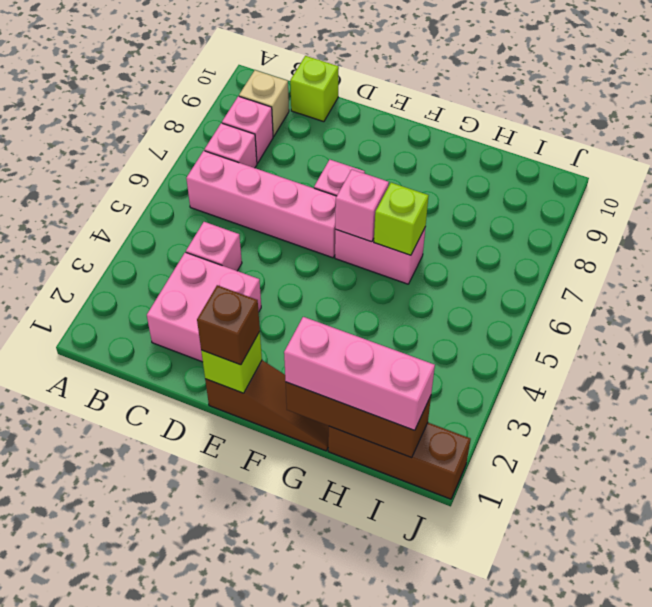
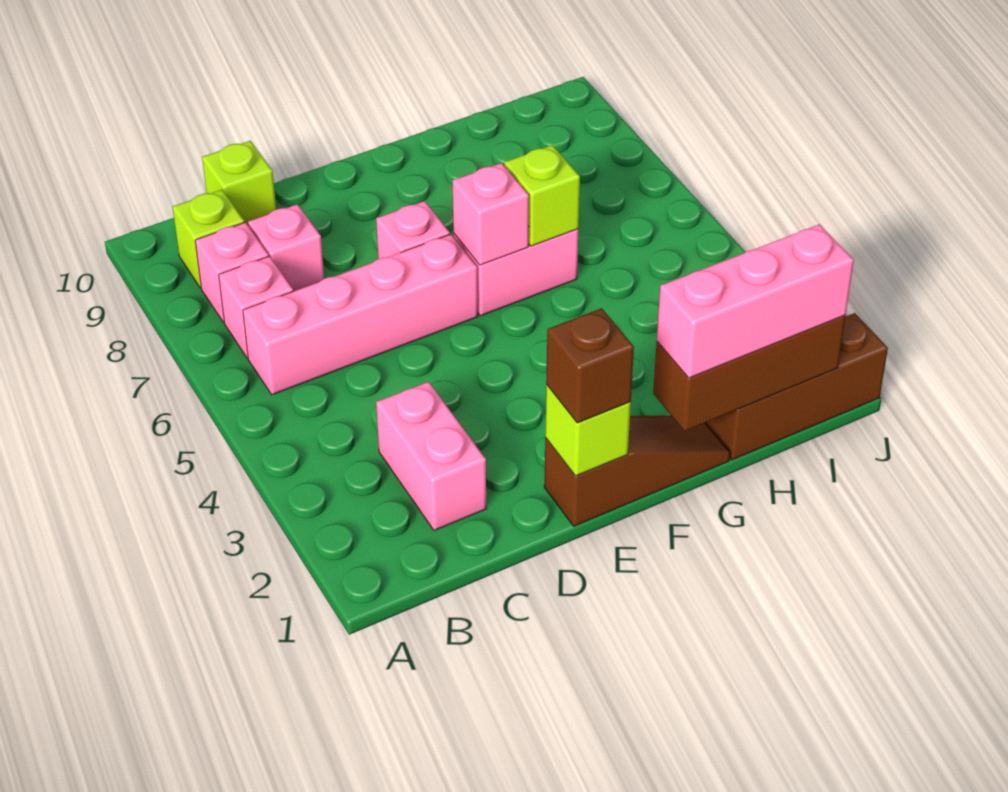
tan 1x1 brick [239,70,289,136] -> lime 1x1 brick [173,190,245,288]
pink 2x2 brick [147,252,261,362] -> pink 1x2 brick [376,382,486,530]
pink 1x1 brick [186,222,242,271] -> pink 1x1 brick moved to [248,204,324,291]

